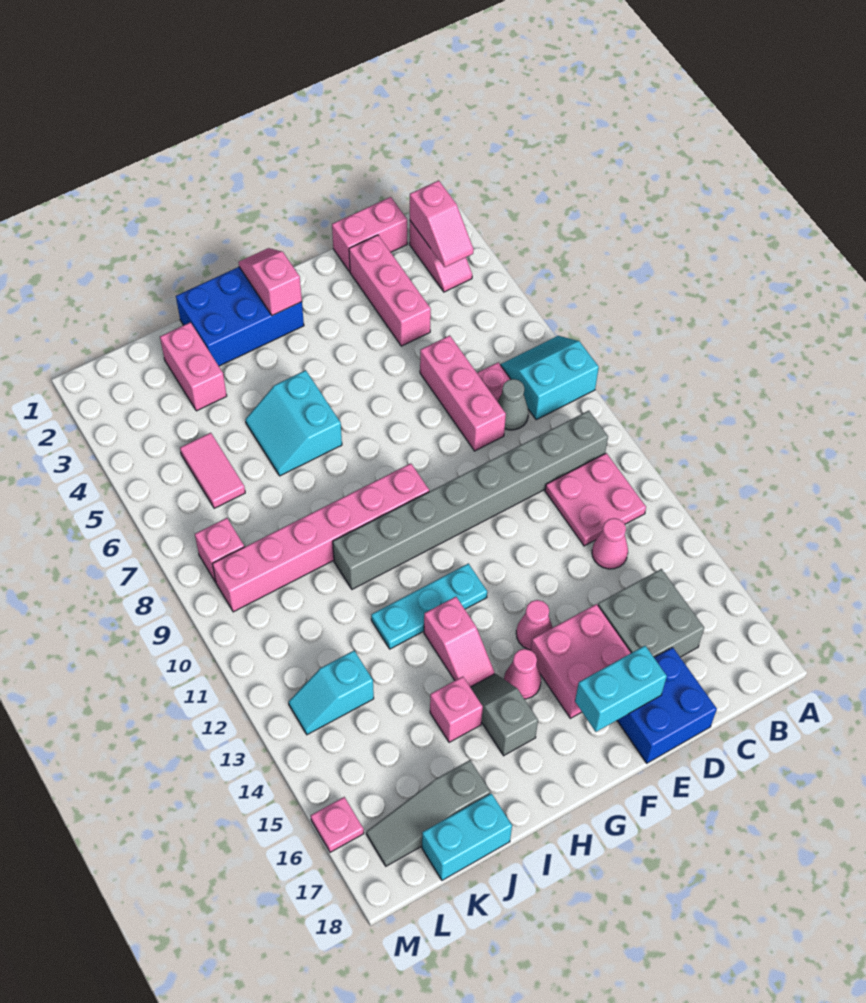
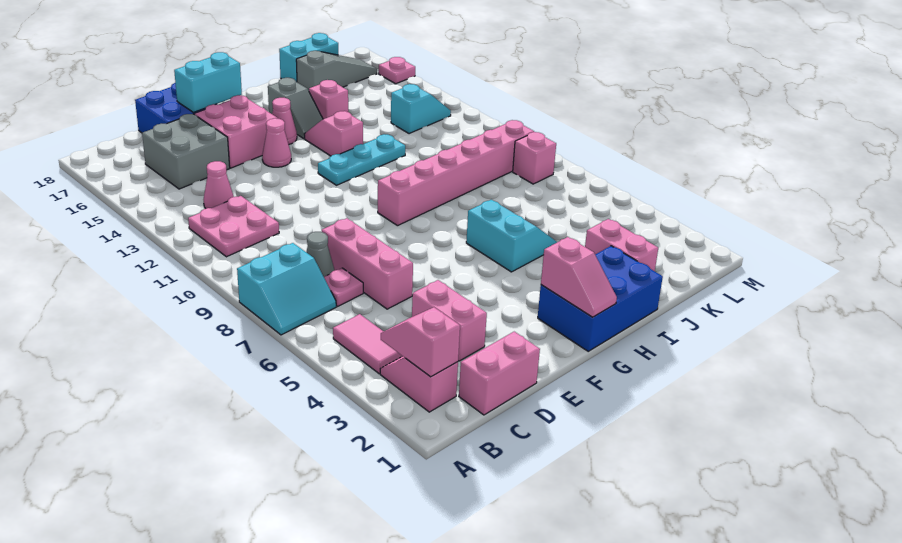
grey 1x8 brick [333,411,608,589] -> none
pink 1x3 brick [349,235,431,346] -> pink 1x2 brick [412,280,487,361]
pink 1x2 tile [180,433,245,508] -> pink 1x2 tile moved to [333,314,402,374]

